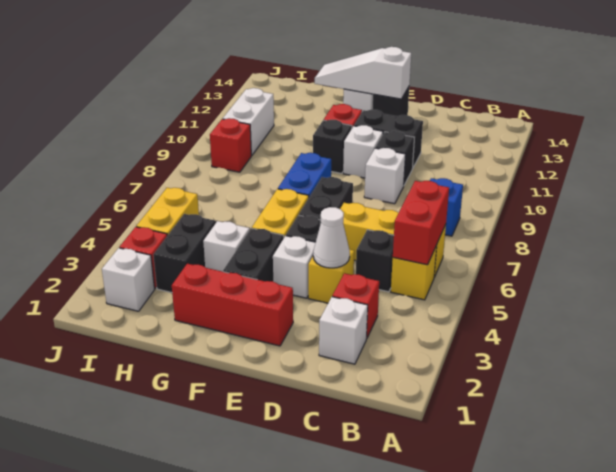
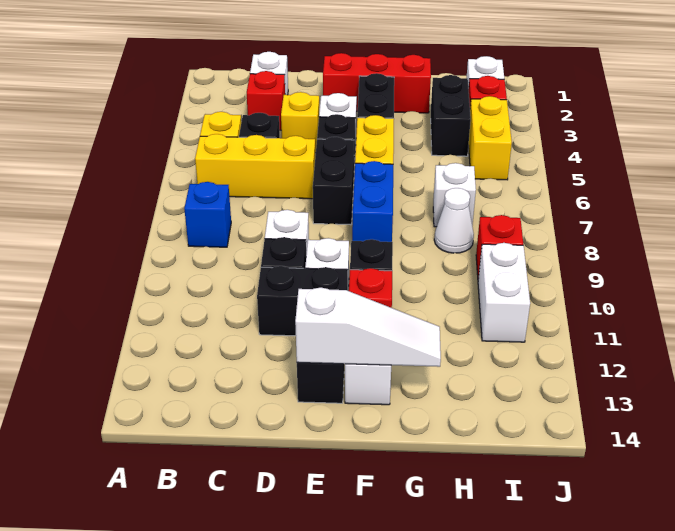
red 1x2 brick [393,181,449,265] -> none
white 1x1 cone [313,207,350,268] -> white 1x1 cone moved to [434,188,474,253]
white 1x1 brick [203,221,250,272] -> white 1x1 brick moved to [433,163,476,227]

